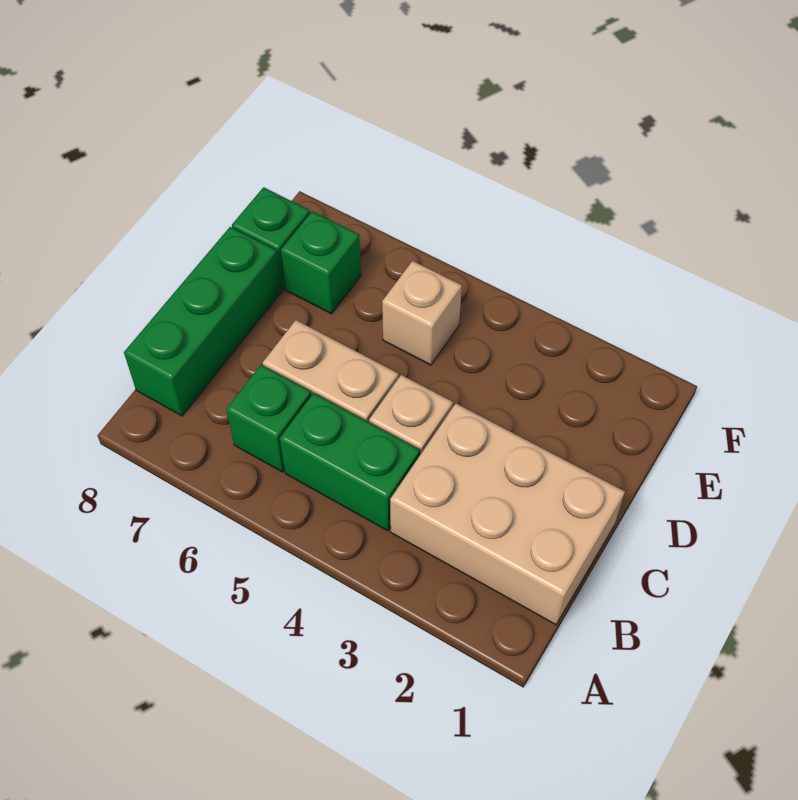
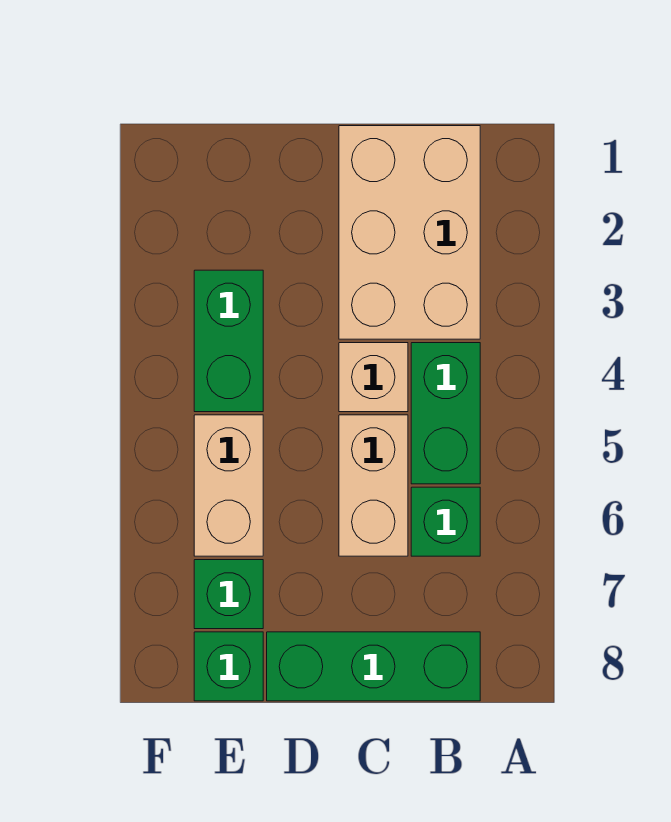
none -> green 1x2 brick [194,270,263,412]
tan 1x1 brick [382,261,462,365] -> tan 1x2 brick [194,415,263,556]

